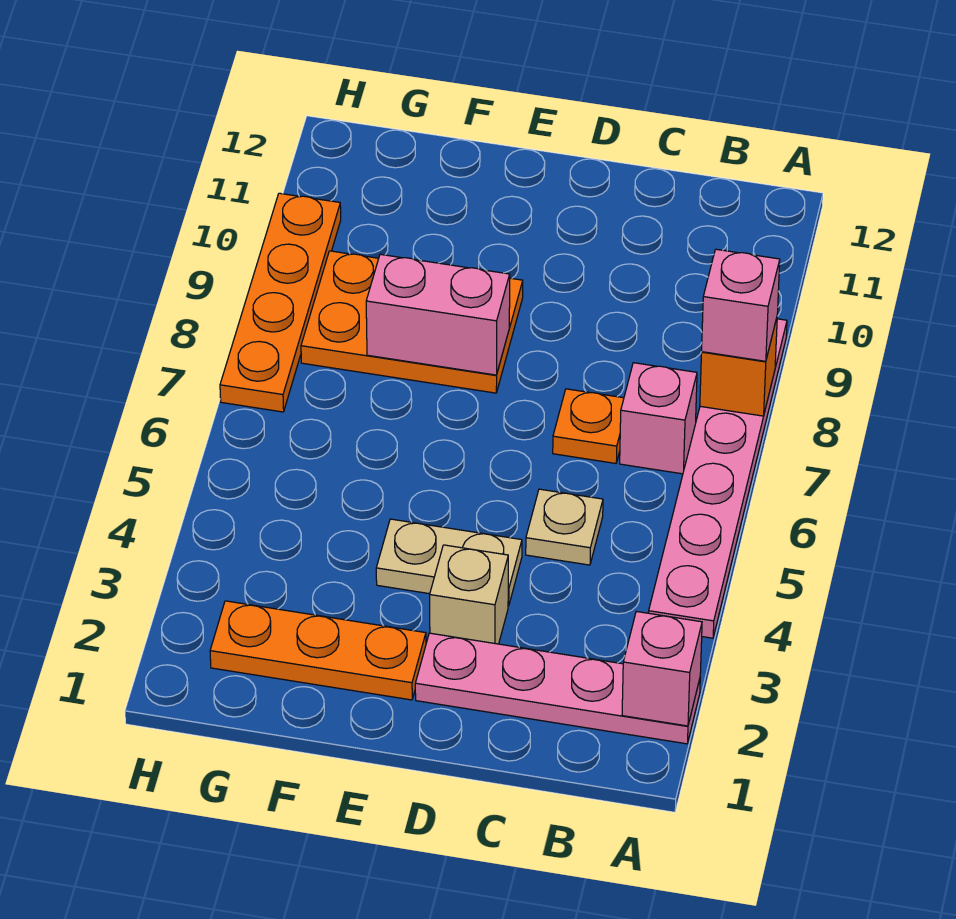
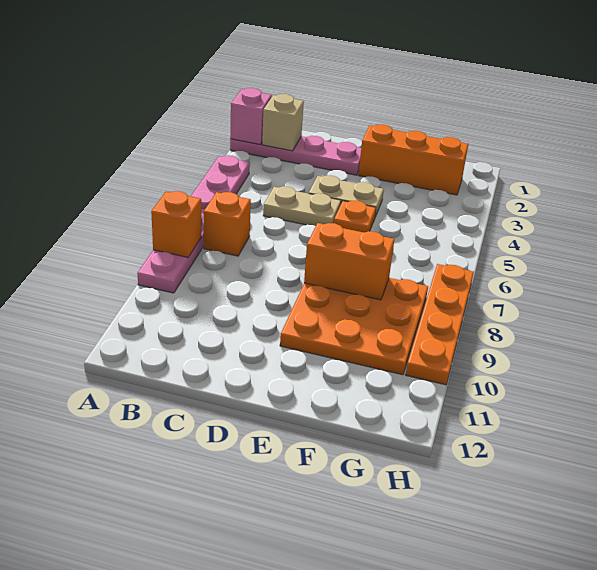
pink 1x1 brick [702,249,780,361] -> none
pink 1x1 brick [620,363,697,474] -> orange 1x1 brick [204,192,251,256]
tan 1x1 plate [526,489,603,565] -> tan 1x2 plate [263,186,341,226]
orange 1x1 plate [553,389,624,463] -> orange 1x1 plate moved to [334,201,376,233]
tan 1x1 brick [430,545,508,644] -> tan 1x1 brick moved to [262,94,304,151]
orange 1x3 plate [210,601,426,700] -> orange 1x3 brick [359,124,468,195]
orange 2x3 plate [301,251,523,393] -> orange 3x3 plate [280,278,428,375]
pink 1x2 brick [366,254,510,375] -> orange 1x2 brick [304,223,394,300]

